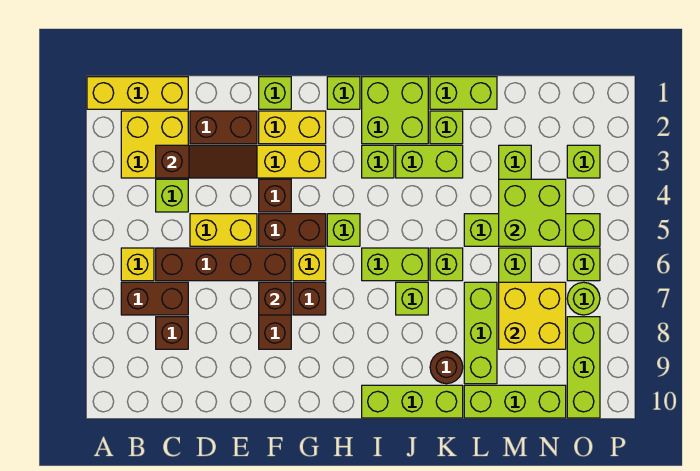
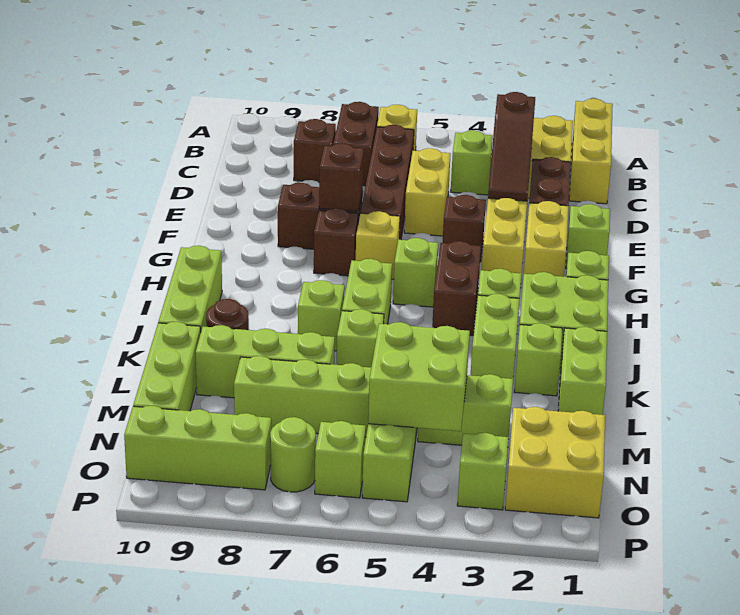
brown 1x2 brick [259,214,326,246] -> brown 1x2 brick moved to [432,241,481,336]
yellow 2x2 brick [499,282,566,349] -> yellow 2x2 brick moved to [505,407,605,518]

